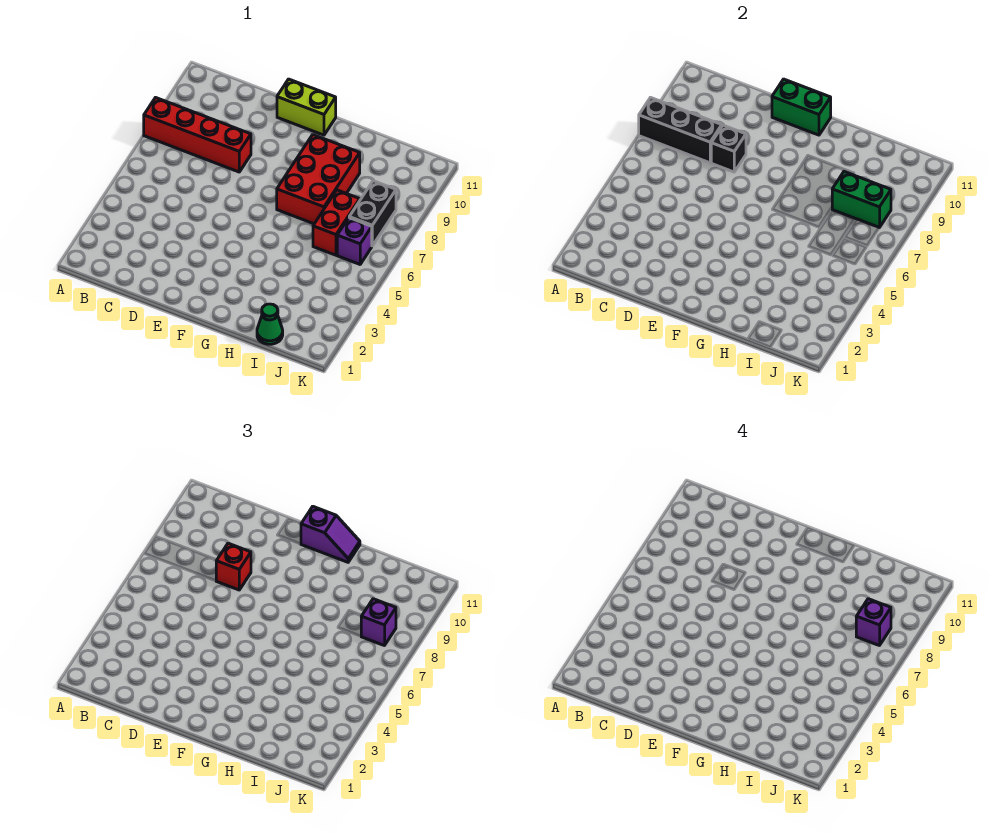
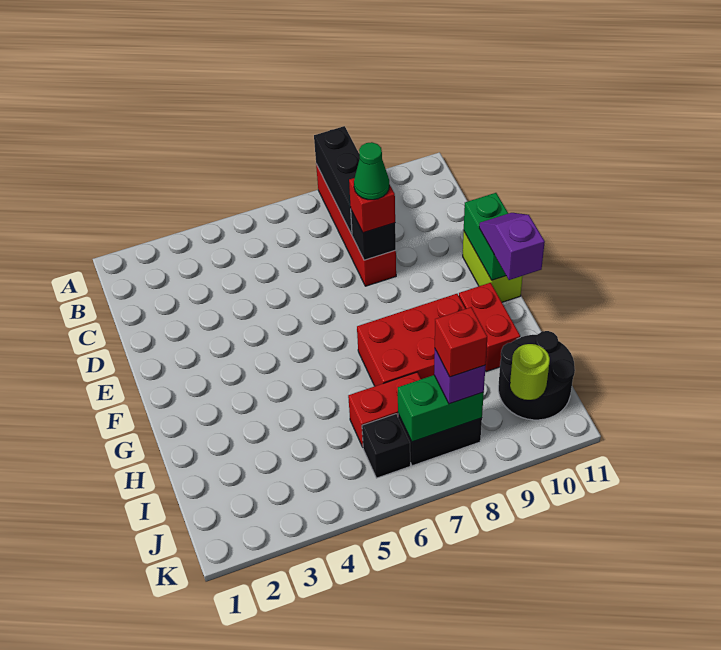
purple 1x2 slope [301,507,360,562] -> purple 1x2 slope turned to [479,213,545,280]
none -> red 1x2 brick [459,283,520,372]
green 1x1 cone [257,304,283,344] -> green 1x1 cone moved to [354,142,389,200]
green 1x2 brick [832,172,891,228] -> green 1x2 brick turned to [398,375,484,442]
none -> black 2x2 round brick [498,331,575,420]
purple 1x1 brick [337,218,372,264] -> black 1x1 brick [362,414,410,478]
purple 1x1 brick [856,599,891,646] -> red 1x1 brick [435,307,487,377]
none -> lime 1x1 round brick [510,344,550,400]

